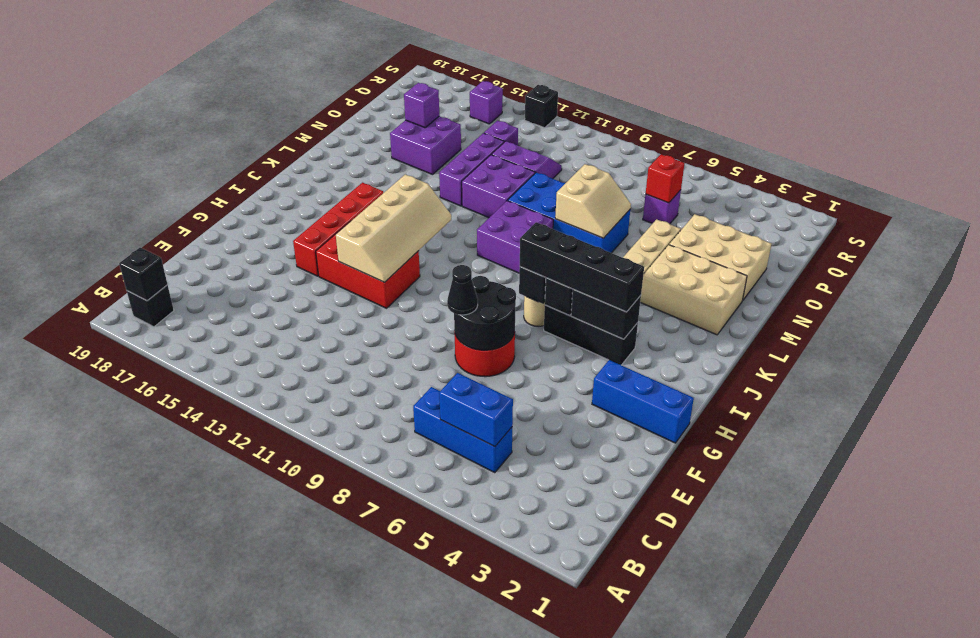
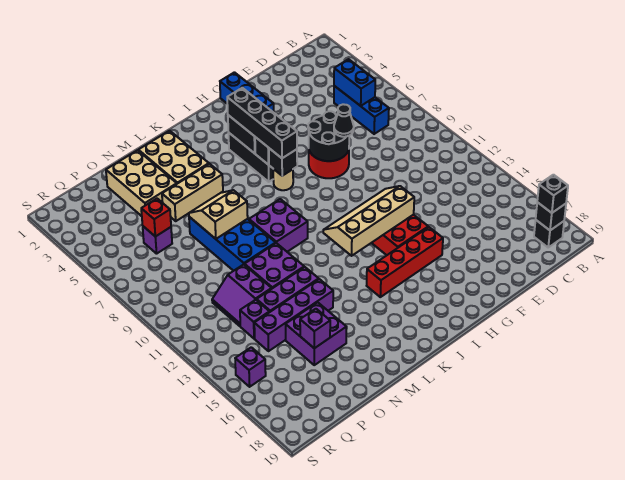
none -> purple 1x4 brick [254,279,333,351]
black 1x1 brick [525,85,558,128] -> black 1x1 brick moved to [537,175,568,213]

